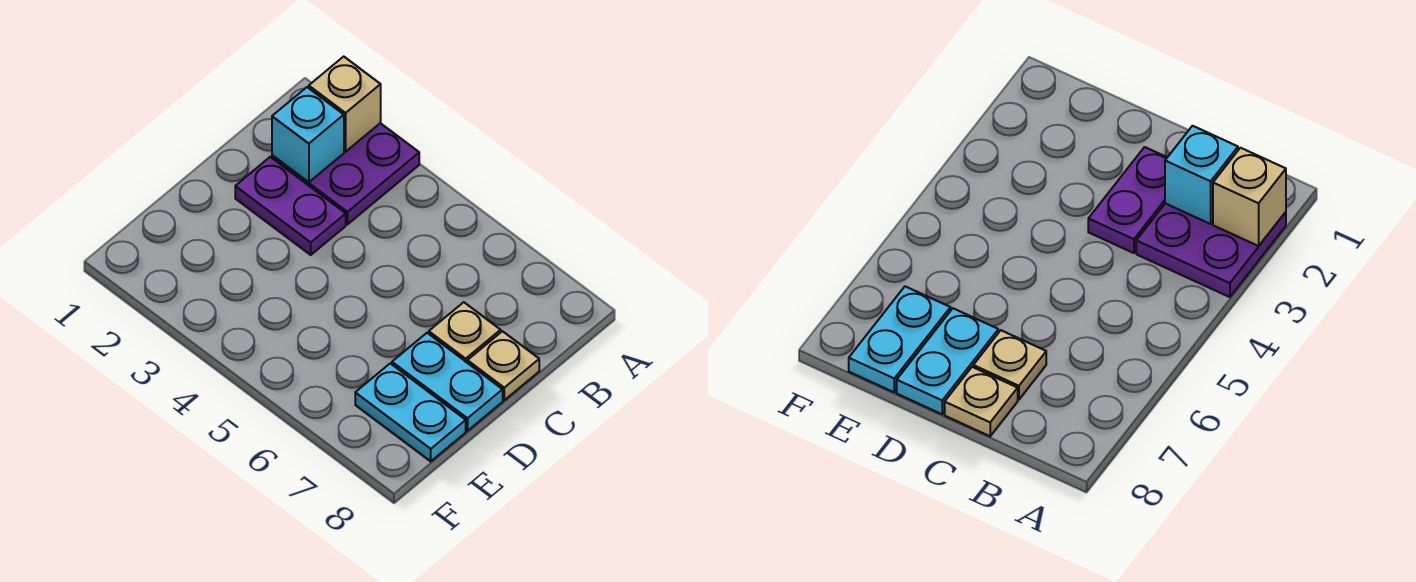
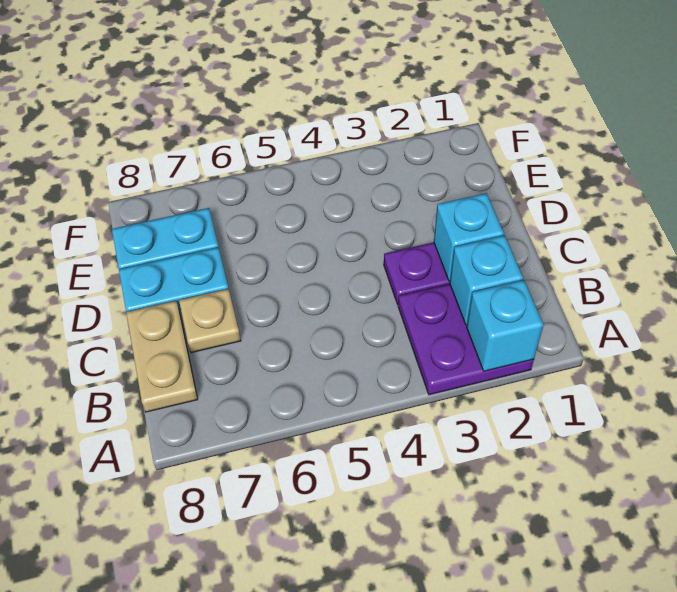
tan 1x1 brick [309,57,381,152] -> cyan 1x1 brick [467,280,543,371]
none -> cyan 1x1 brick [434,193,504,281]
tan 1x1 plate [467,331,539,400] -> tan 1x2 plate [126,301,198,412]

